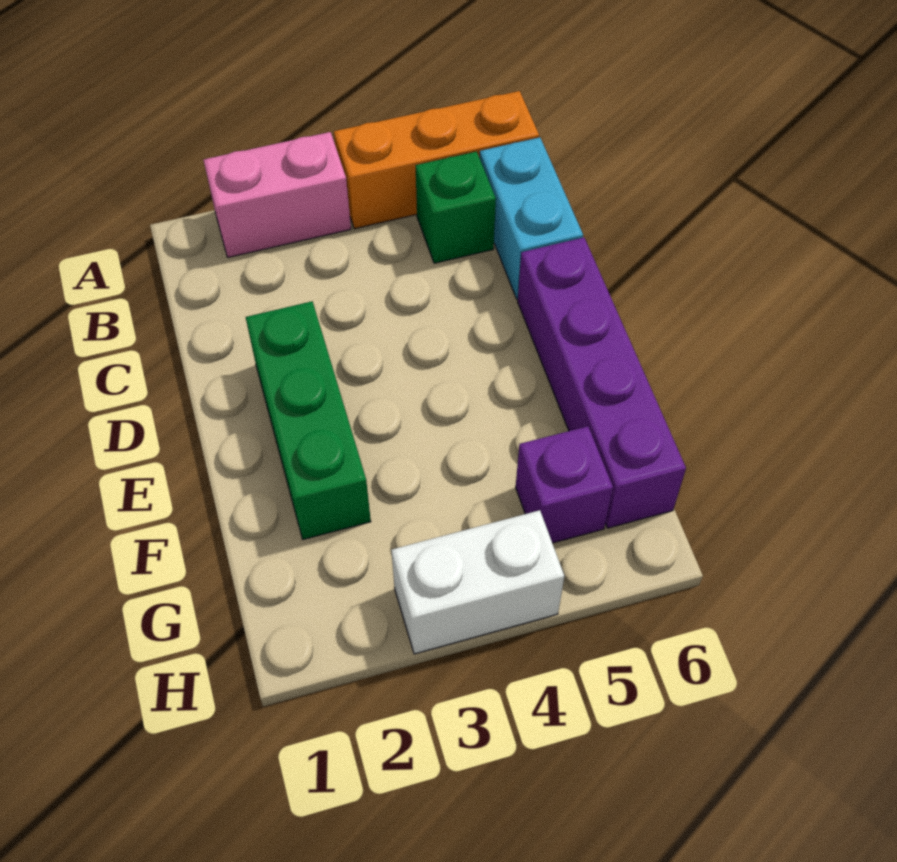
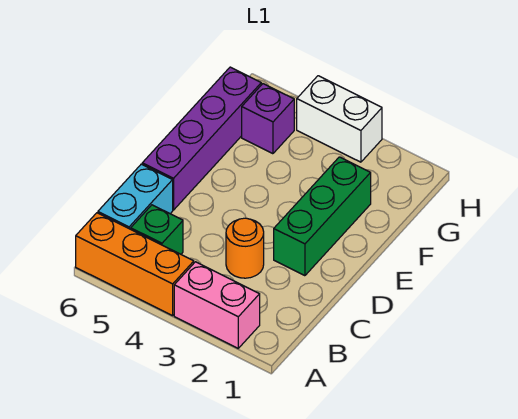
none -> orange 1x1 round brick [226,218,264,278]

